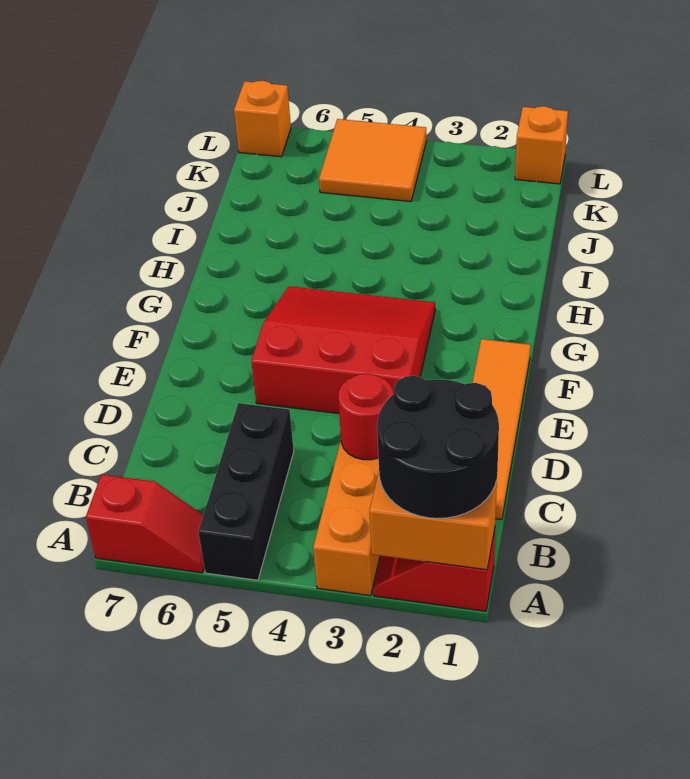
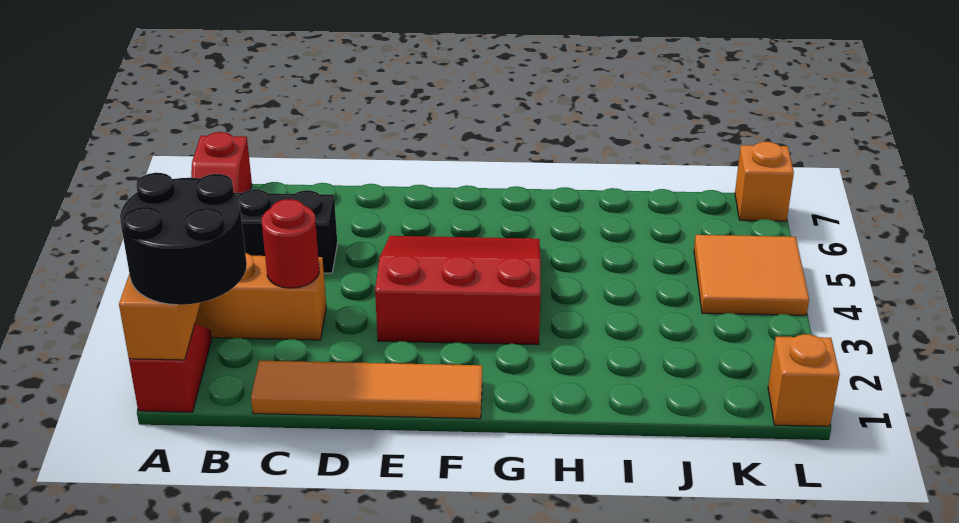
red 3x3 slope [251,286,435,413] -> red 3x3 slope turned to [375,236,541,345]

